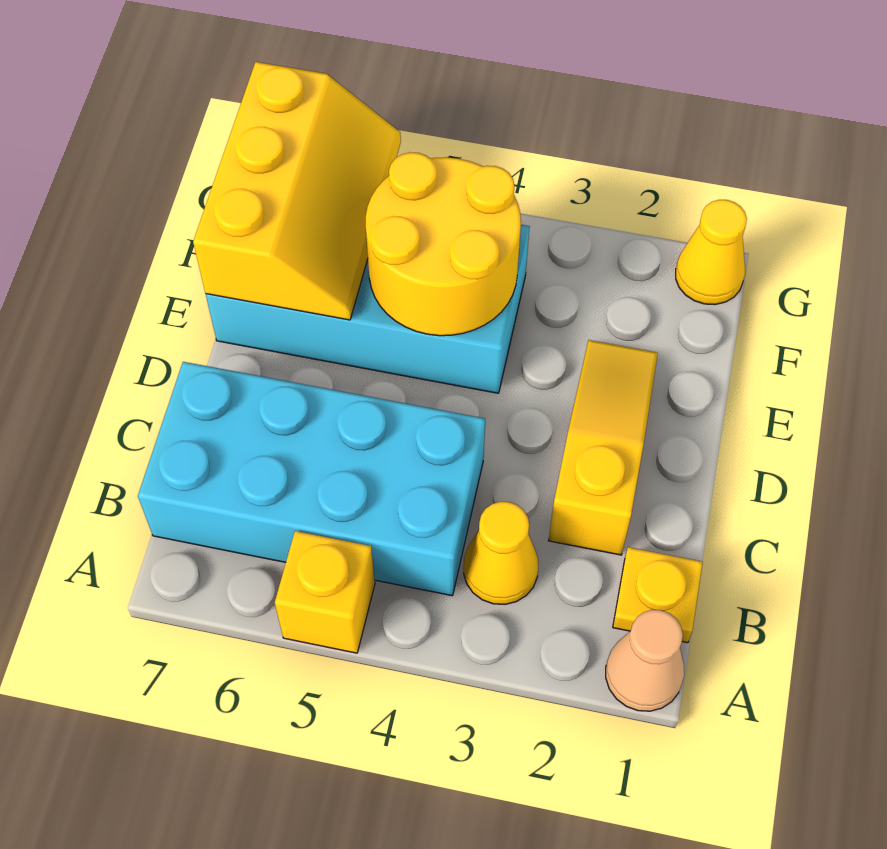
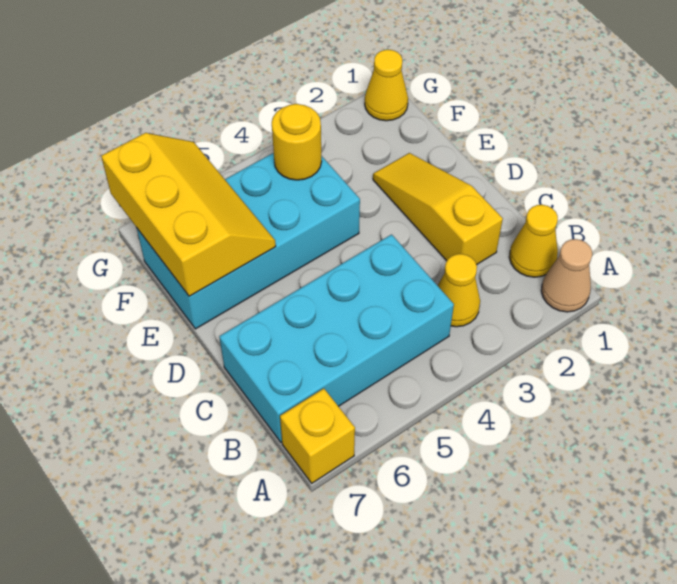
yellow 1x1 brick [275,531,375,653] -> yellow 1x1 brick moved to [280,388,355,483]
yellow 1x1 plate [613,547,703,643] -> yellow 1x1 cone [509,205,558,277]
yellow 2x2 round brick [366,152,521,336] -> yellow 1x1 round brick [272,104,322,180]

